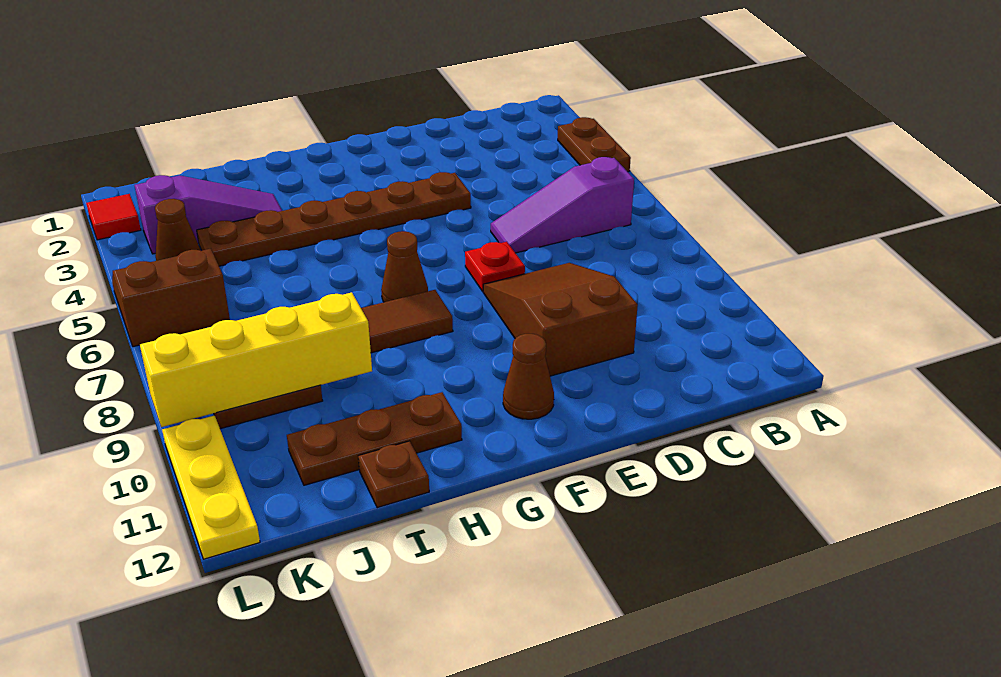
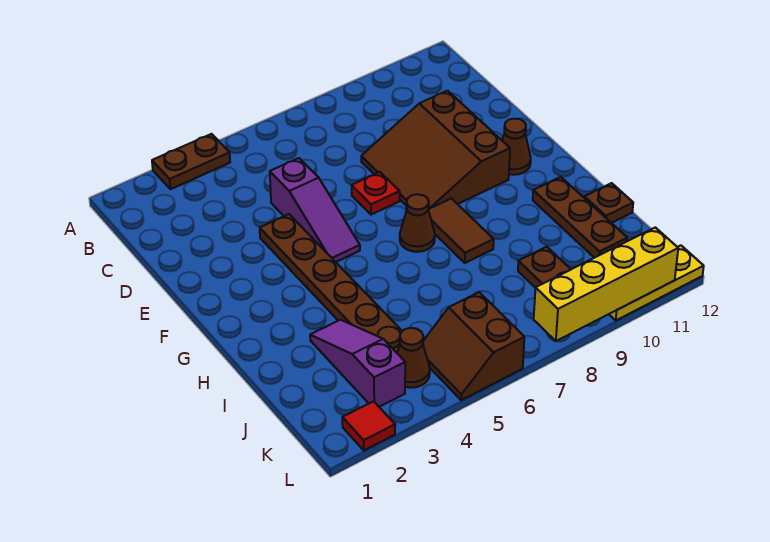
purple 1x3 slope [491,157,634,253] -> purple 1x3 slope moved to [270,158,360,262]
brown 2x3 slope [483,263,638,376] -> brown 3x3 slope [361,91,510,209]
yellow 1x4 brick [140,292,372,427] -> yellow 1x4 brick turned to [534,227,678,341]

